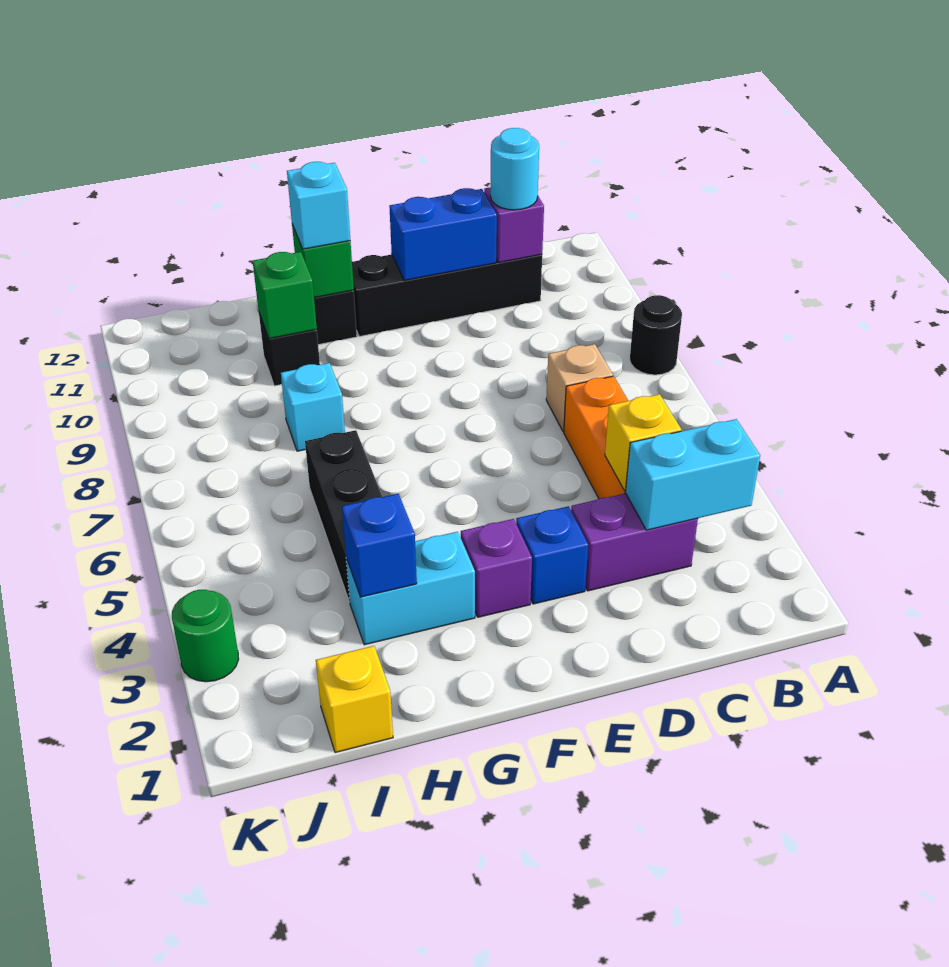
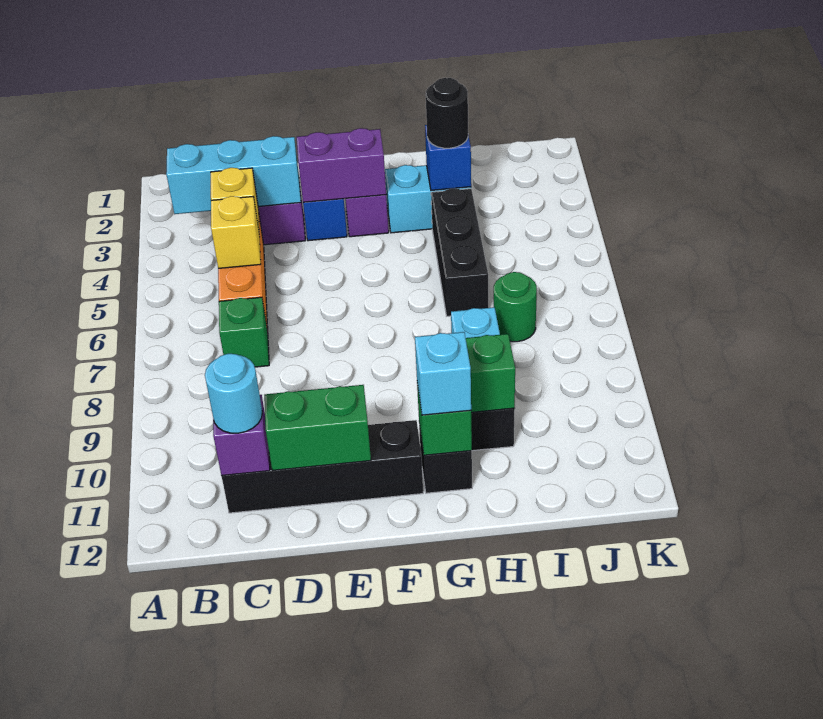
black 1x1 round brick [630,295,682,375] -> black 1x1 round brick moved to [426,78,468,148]
cyan 1x2 brick [626,419,760,530] -> cyan 1x3 brick [166,136,301,214]
tan 1x1 brick [546,344,613,431] -> green 1x1 brick [219,297,269,367]
blue 1x2 brick [389,188,497,280] -> green 1x2 brick [264,385,371,470]
none -> purple 1x2 brick [297,128,386,202]
yellow 1x1 brick [316,646,393,753] -> yellow 1x1 brick moved to [211,196,261,268]
green 1x1 round brick [172,590,239,682] -> green 1x1 round brick moved to [494,272,537,342]

